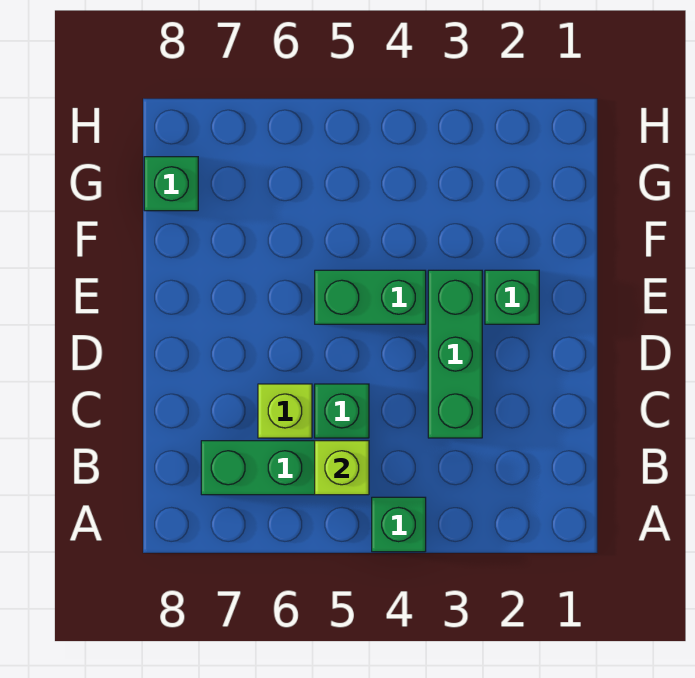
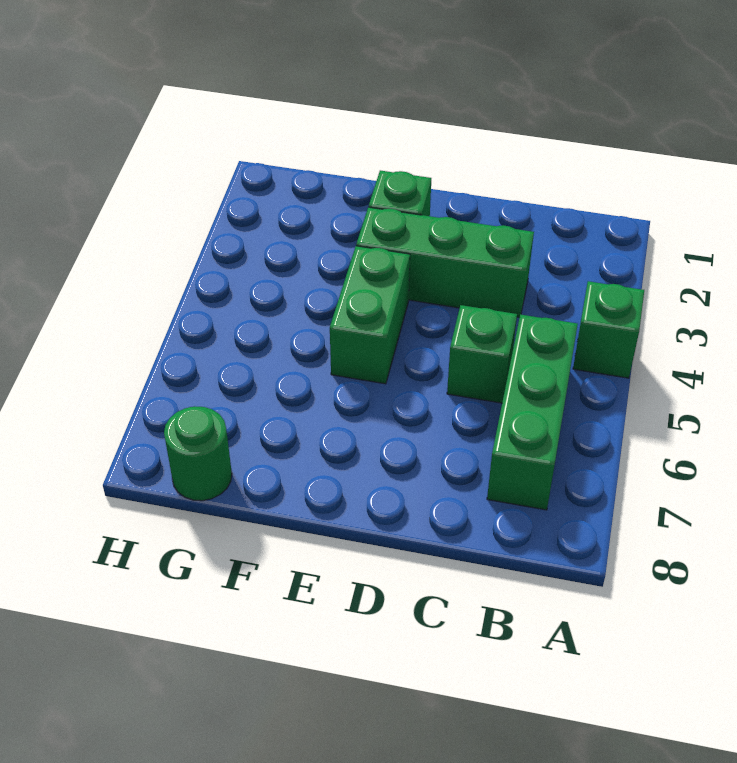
lime 1x1 brick [315,441,369,495] -> none
lime 1x1 brick [258,384,312,438] -> none
green 1x1 brick [144,157,198,211] -> green 1x1 round brick [164,407,232,501]

